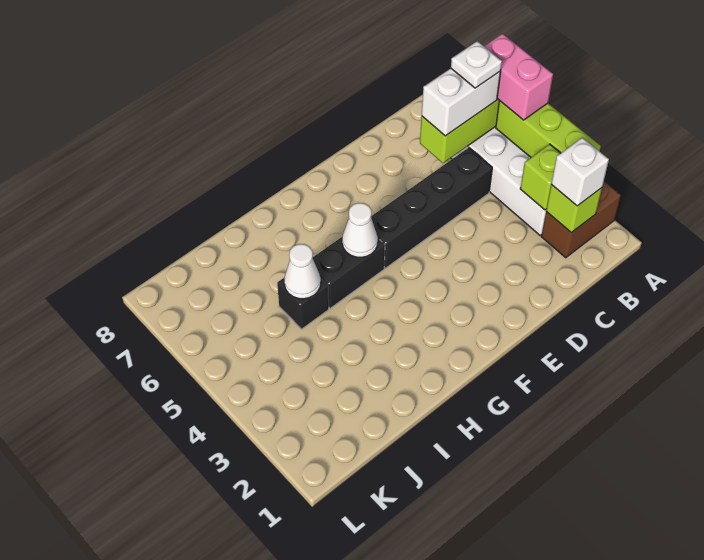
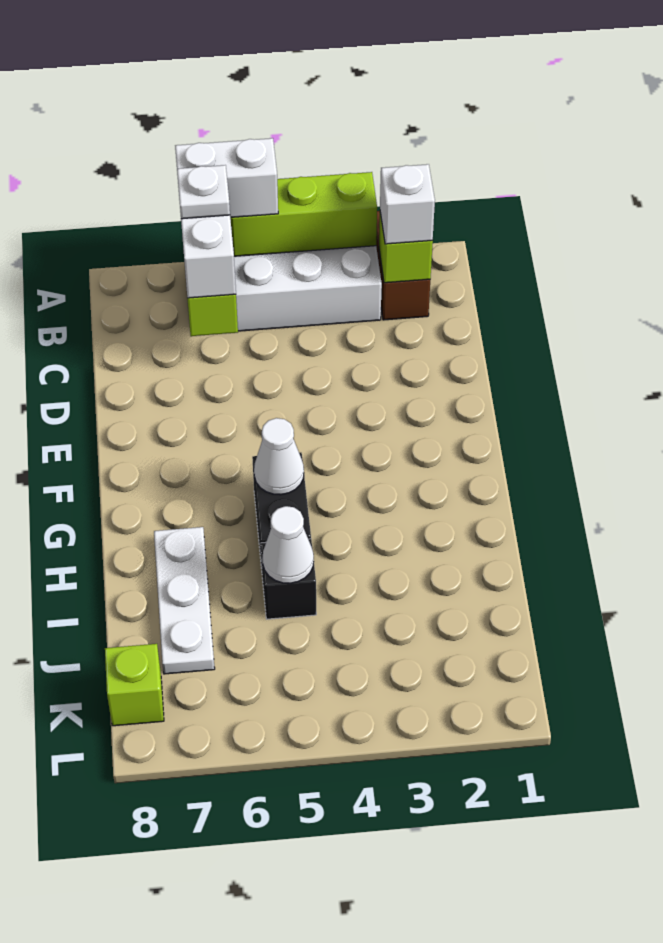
pink 1x2 brick [484,34,553,120] -> white 1x2 brick [175,138,278,217]
lime 1x1 brick [520,144,560,210] -> lime 1x1 brick moved to [105,644,164,726]
black 1x4 brick [371,148,492,268] -> none
none -> white 1x3 plate [154,527,215,674]

